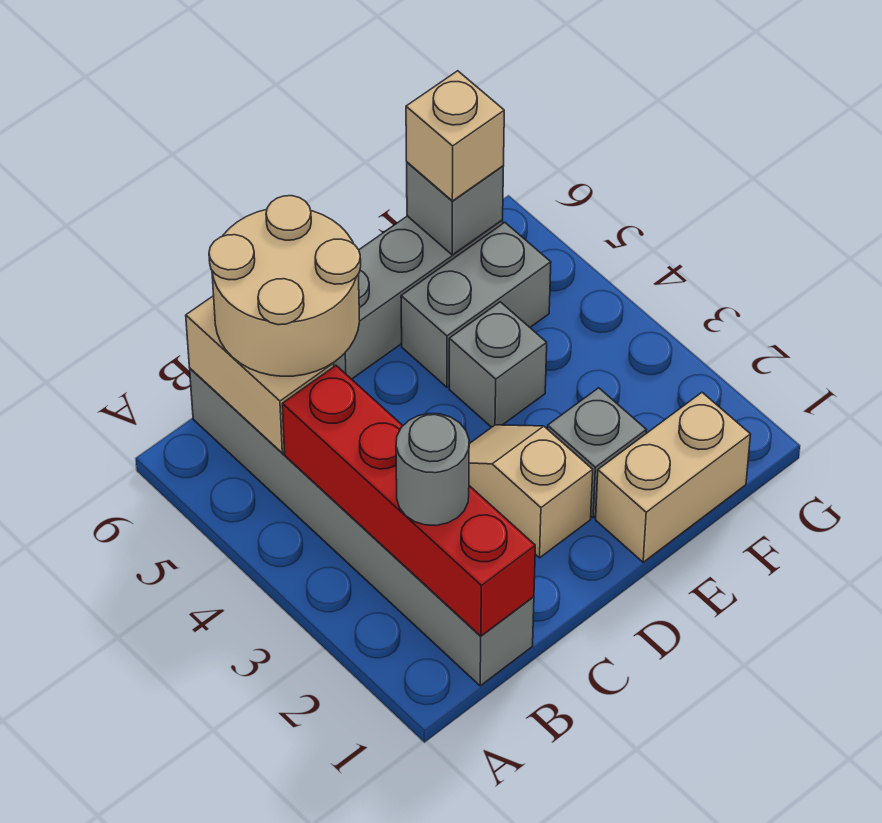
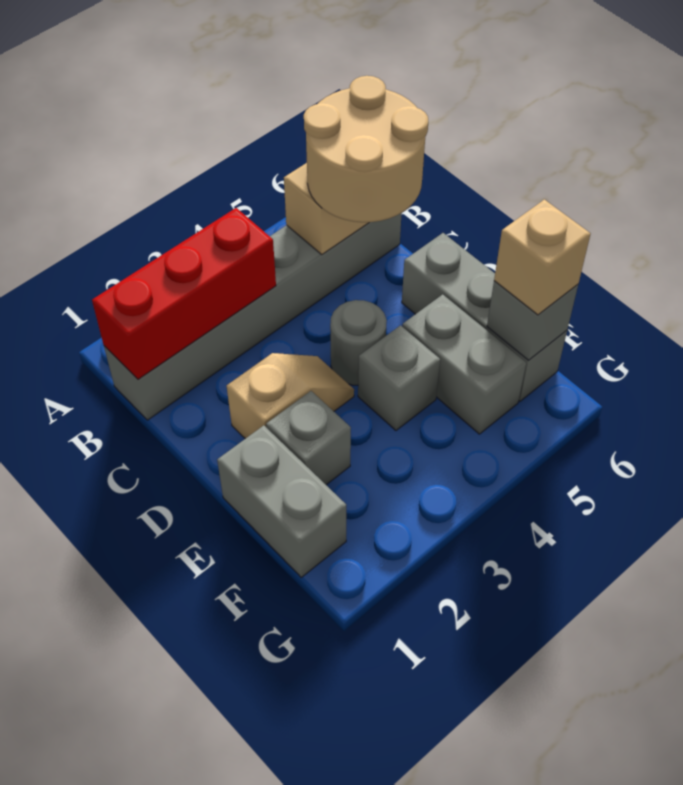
red 1x4 brick [282,366,535,636] -> red 1x3 brick [92,208,276,379]
grey 1x1 round brick [396,413,469,526] -> grey 1x1 round brick moved to [330,300,387,385]
tan 1x2 brick [596,393,751,562] -> grey 1x2 brick [217,425,346,577]

